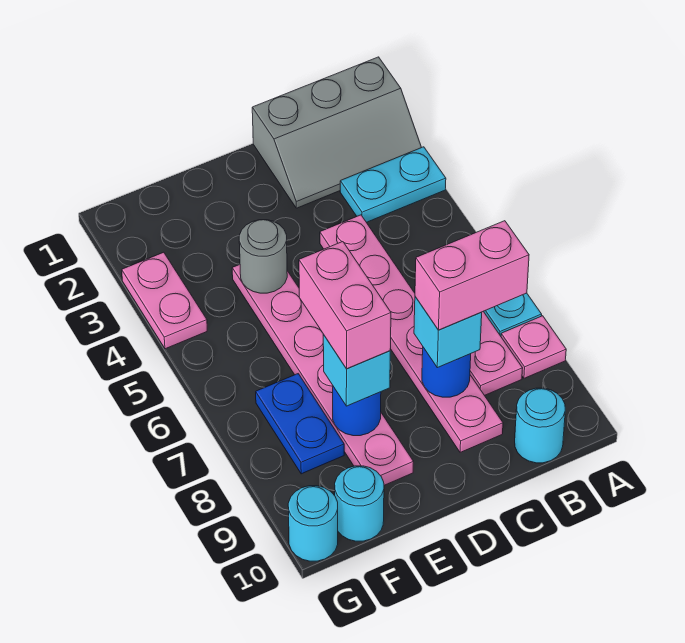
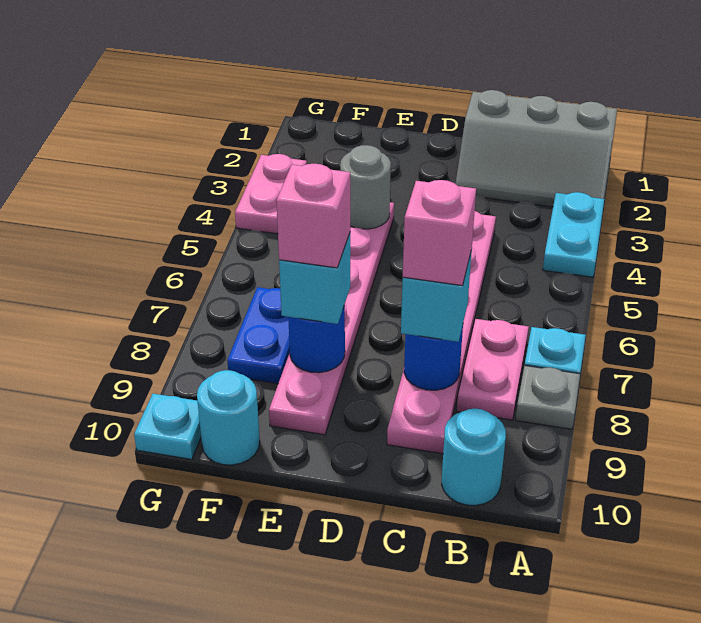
cyan 1x2 plate [340,147,446,222] -> cyan 1x2 plate turned to [543,192,604,277]
pink 1x1 plate [501,316,566,378] -> grey 1x1 plate [516,365,580,429]
pink 1x2 brick [415,221,529,330] -> pink 1x1 brick [403,180,476,286]
pink 1x2 brick [299,242,391,369] -> pink 1x1 brick [276,164,350,268]
cyan 1x1 round brick [288,486,338,561] -> cyan 1x1 plate [134,394,201,459]

